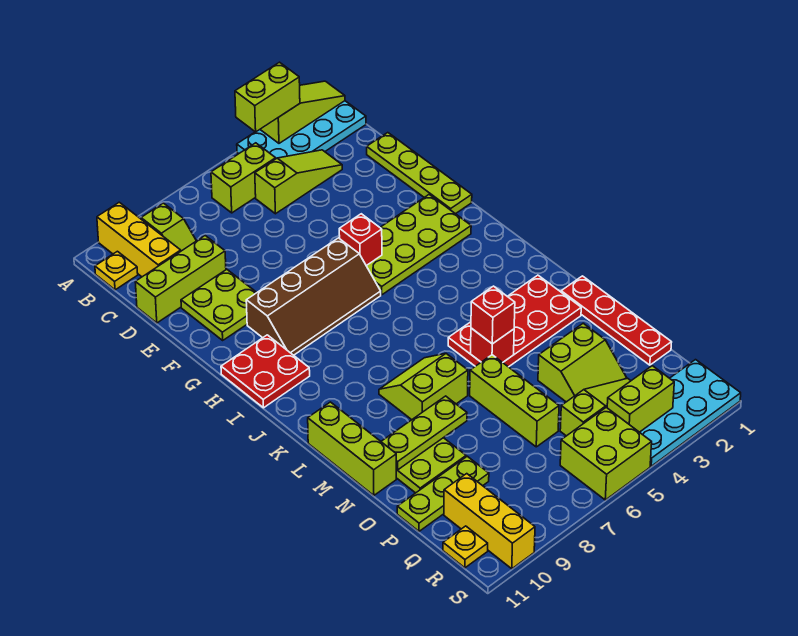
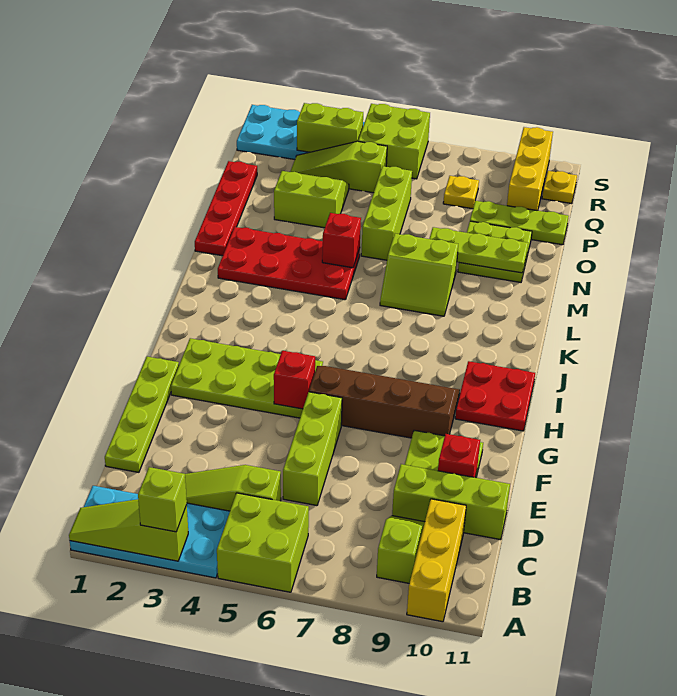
lime 1x2 brick [235,62,300,132] -> lime 1x1 brick [138,467,187,532]
lime 1x2 brick [211,143,276,213] -> lime 2x2 brick [217,493,309,592]
yellow 1x1 plate [95,251,138,290] -> yellow 1x1 plate moved to [443,176,479,209]
lime 1x3 brick [308,402,396,495] -> lime 1x3 brick moved to [283,392,342,506]
red 1x1 brick [471,286,515,344] -> red 1x1 brick moved to [438,434,480,477]

